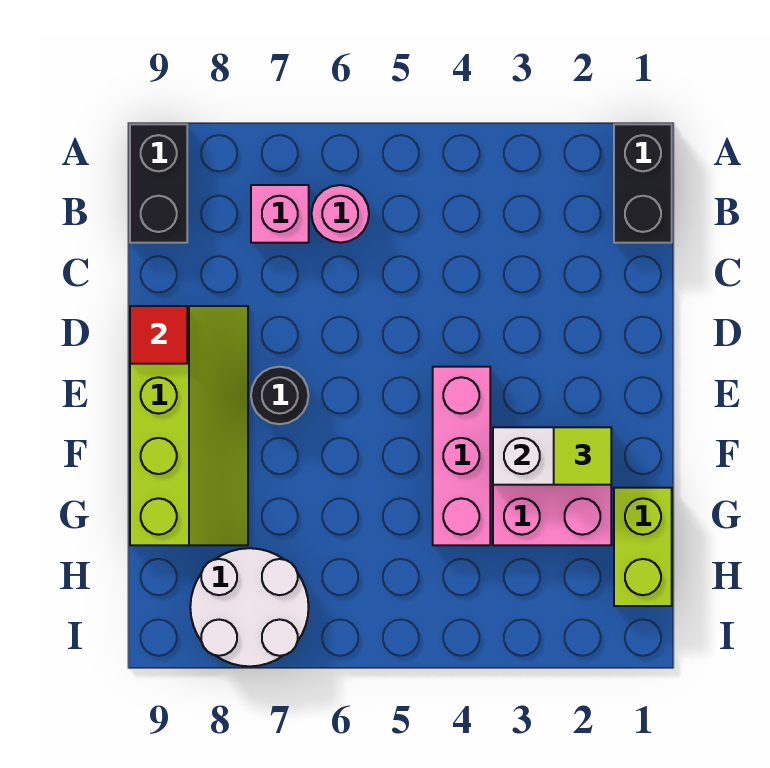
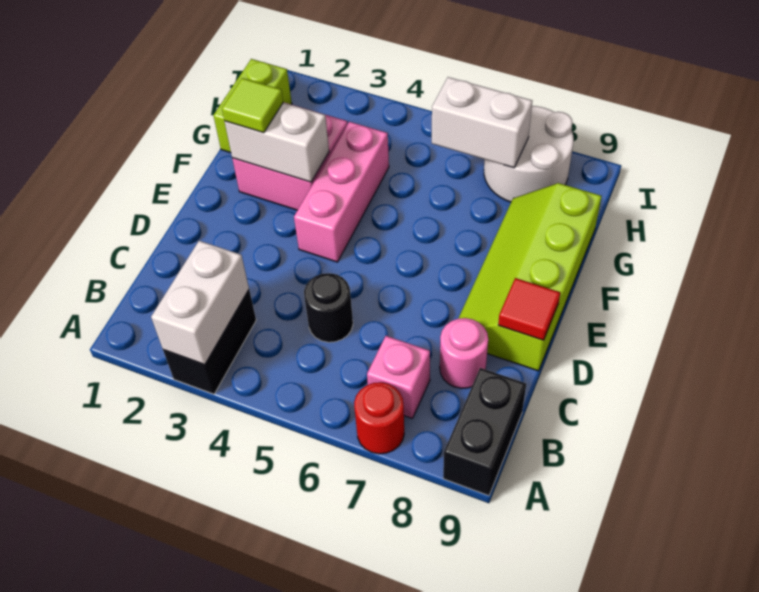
black 1x2 brick [614,124,672,243] -> black 1x2 brick moved to [163,290,256,394]
none -> white 1x2 brick [151,241,249,364]
none -> red 1x1 round brick [354,382,404,454]
pink 1x1 round brick [312,185,369,243] -> pink 1x1 round brick moved to [440,318,488,388]
black 1x1 round brick [251,367,309,424] -> black 1x1 round brick moved to [304,273,353,342]
none -> white 1x2 brick [432,77,532,168]

